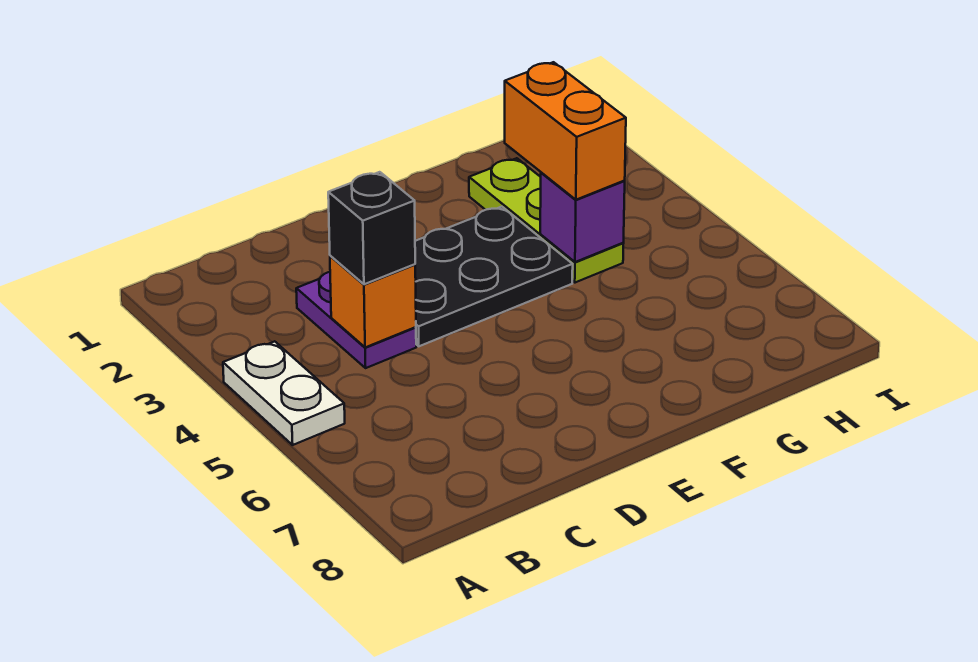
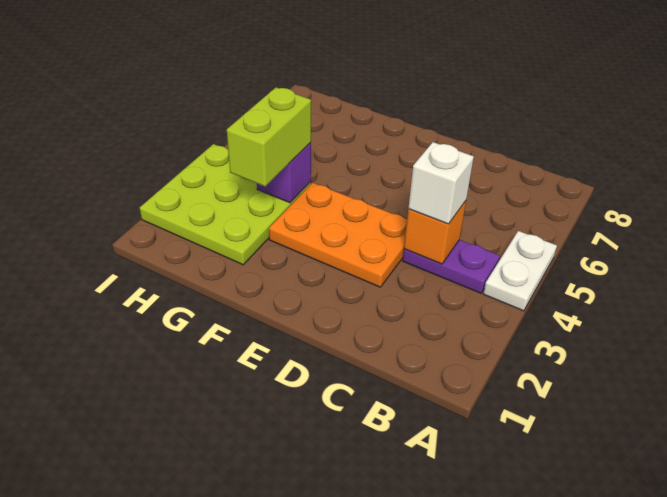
purple 1x2 plate [296,272,416,368] -> purple 1x2 plate turned to [403,240,500,293]
black 1x1 brick [328,172,415,284] -> white 1x1 brick [408,142,474,224]
black 2x3 plate [415,207,573,346] -> orange 2x3 plate [269,183,407,287]
lime 1x3 plate [469,158,623,283] -> lime 3x3 plate [140,144,311,265]
orange 1x2 brick [505,62,626,200] -> lime 1x2 brick [227,87,311,186]

